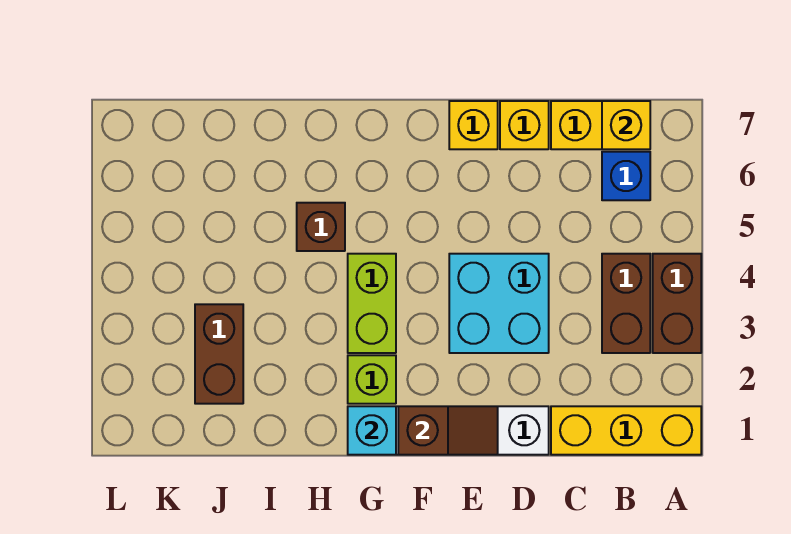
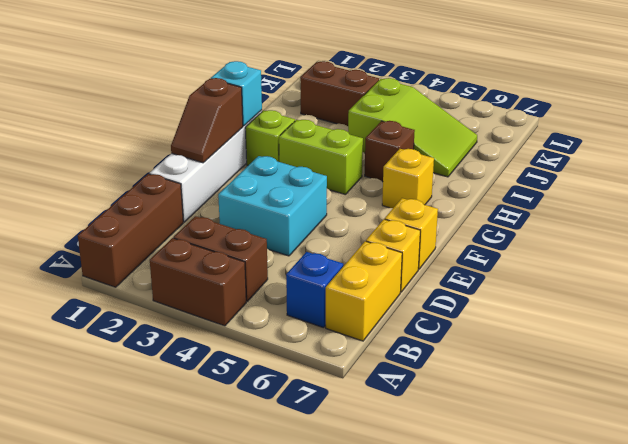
yellow 1x3 brick [551,406,701,455] -> brown 1x3 brick [78,174,183,287]
yellow 1x1 brick [602,101,650,149] -> yellow 1x1 brick moved to [382,149,434,208]
none -> lime 2x3 slope [348,78,477,177]

